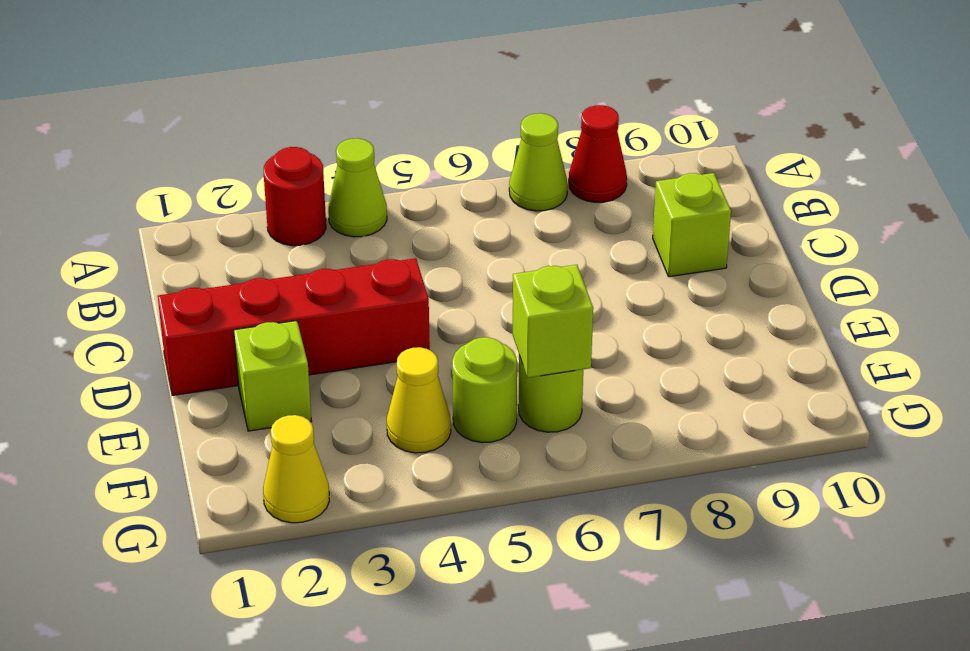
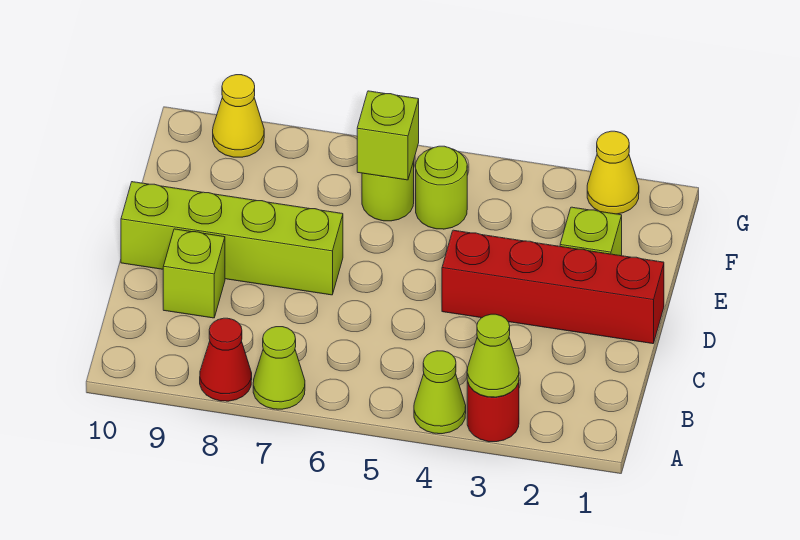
none -> lime 1x1 cone [467,314,519,397]
none -> lime 1x4 brick [121,182,343,295]
yellow 1x1 cone [387,347,451,453] -> yellow 1x1 cone moved to [213,75,264,157]

